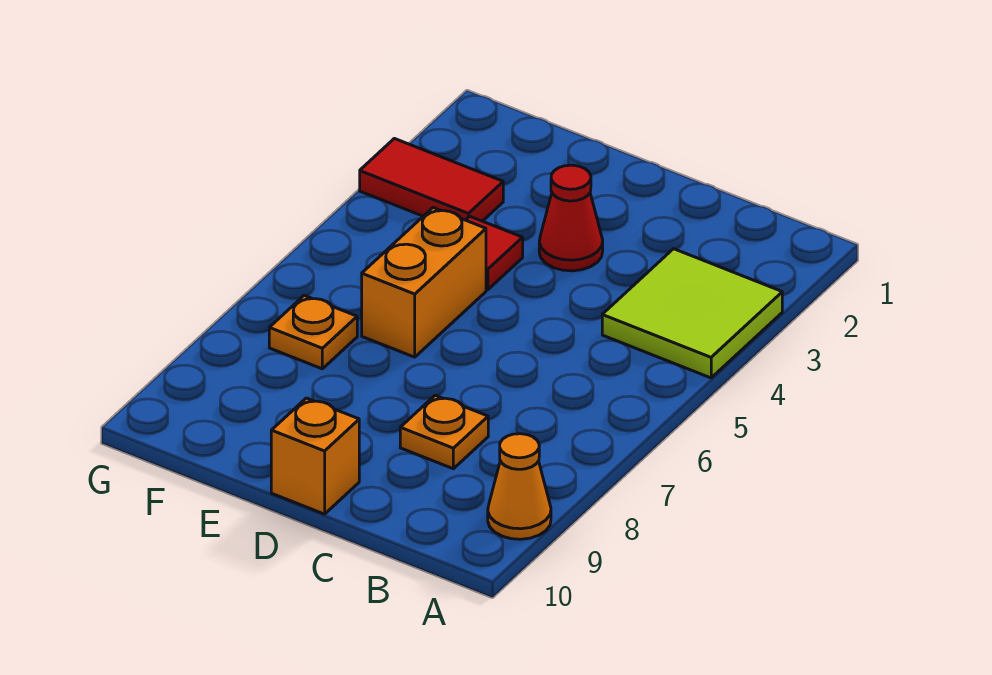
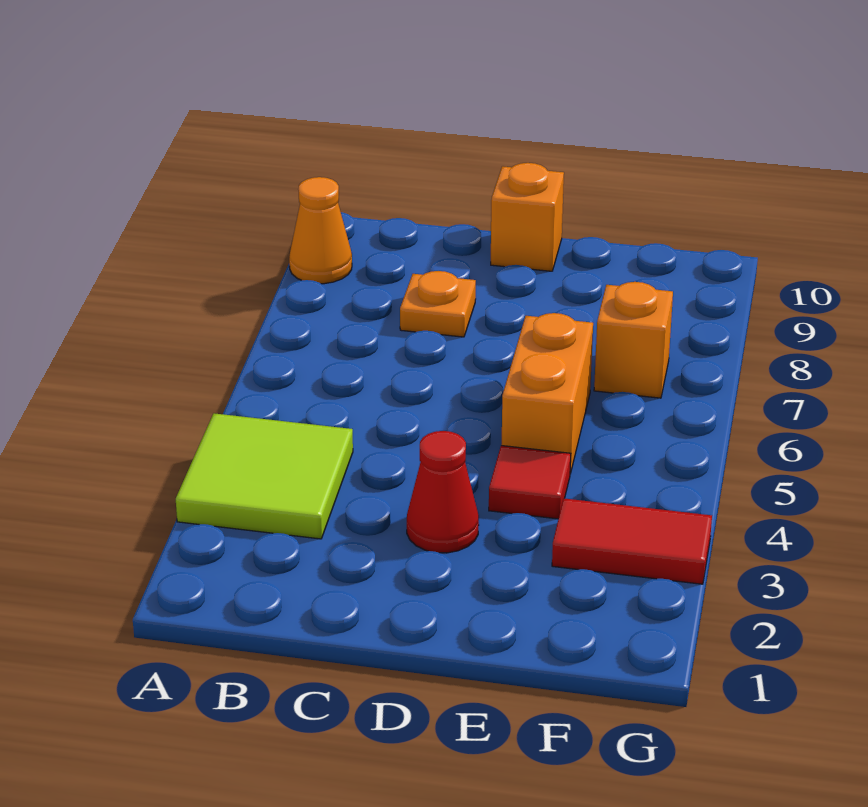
orange 1x1 plate [269,295,357,369] -> orange 1x1 brick [594,282,673,398]

